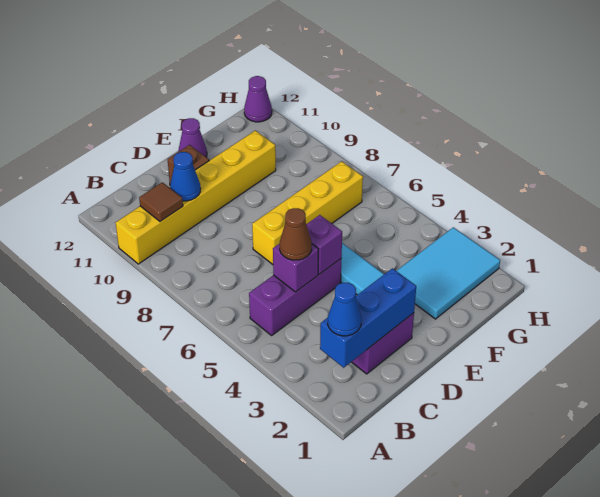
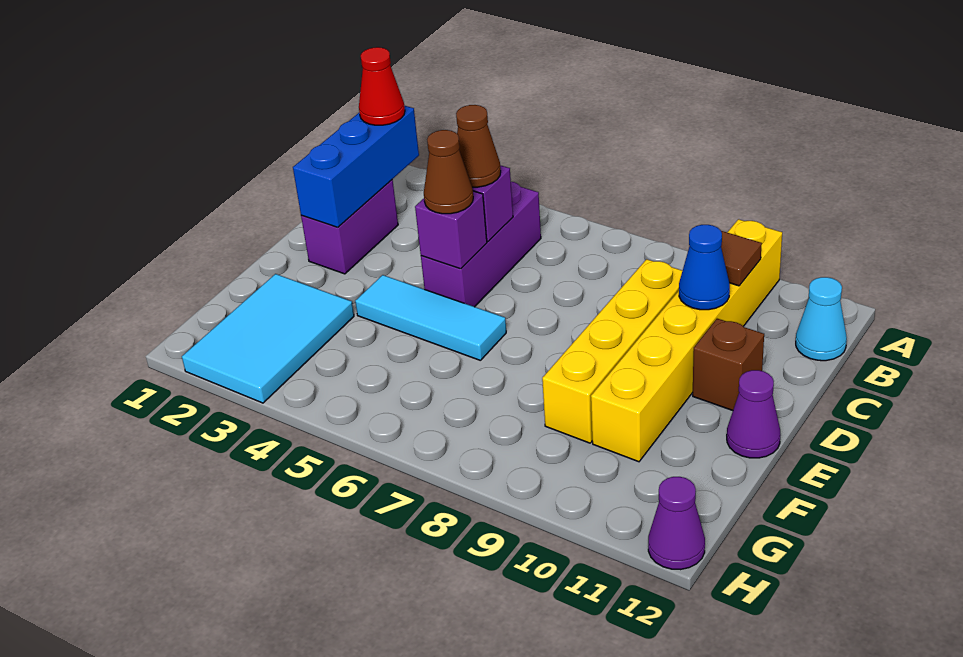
blue 1x1 cone [328,283,361,336] -> red 1x1 cone [359,47,405,125]
none -> cyan 1x1 cone [796,277,847,361]
none -> brown 1x1 cone [424,130,473,214]
yellow 1x4 brick [252,161,363,264] -> yellow 1x4 brick moved to [542,259,683,443]

